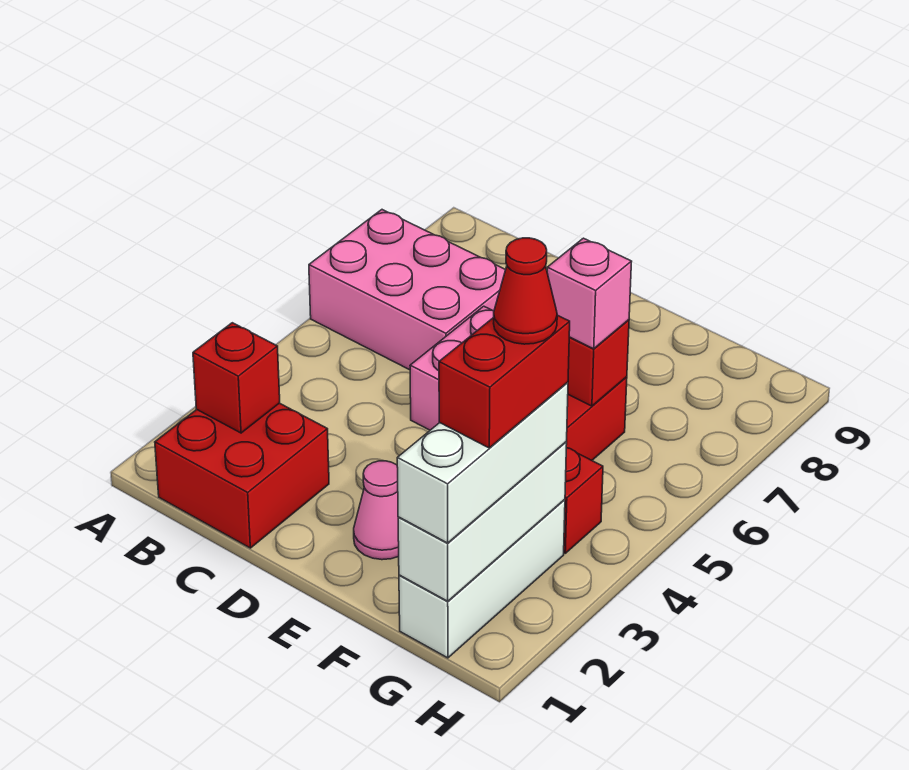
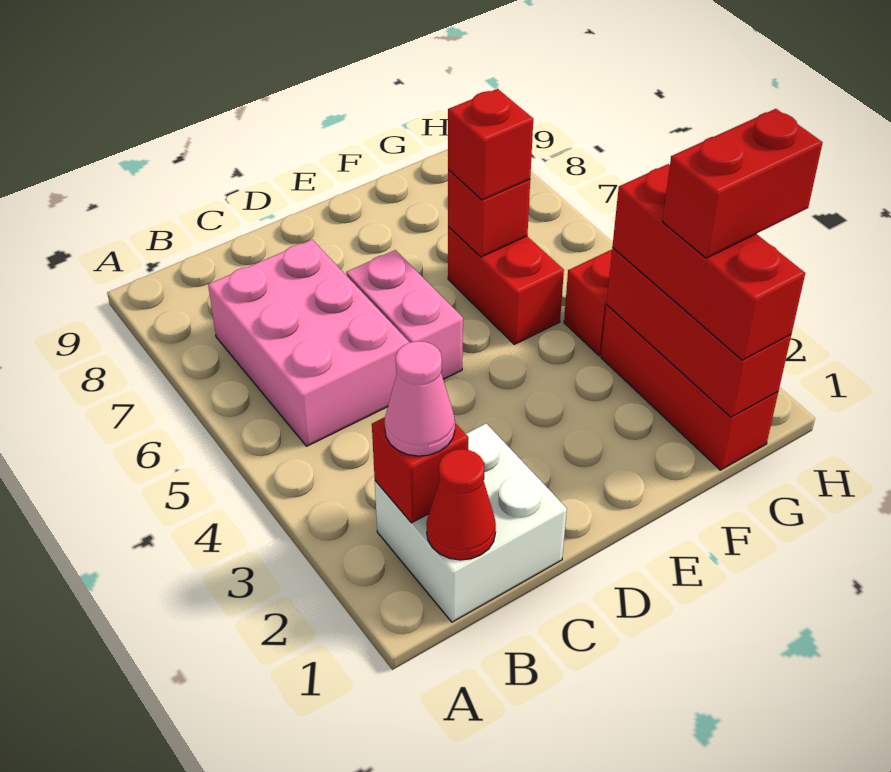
pink 2x3 brick [309,210,505,370] -> pink 2x3 brick turned to [208,240,410,446]
red 2x2 brick [155,403,329,548] -> white 2x2 brick [375,423,567,622]
pink 1x1 cone [354,461,399,560] -> pink 1x1 cone moved to [385,341,455,456]
pink 1x1 brick [547,238,632,349] -> red 1x1 brick [448,89,533,200]
white 1x3 brick [399,500,565,658] -> red 1x3 brick [601,305,778,470]
white 1x3 brick [398,442,567,601] -> red 1x3 brick [606,248,791,417]
white 1x3 brick [397,382,568,543] -> red 1x3 brick [612,164,805,360]
red 1x2 brick [439,315,570,448] -> red 1x2 brick turned to [662,109,823,258]
red 1x1 cone [494,238,557,344] -> red 1x1 cone moved to [426,449,496,560]

